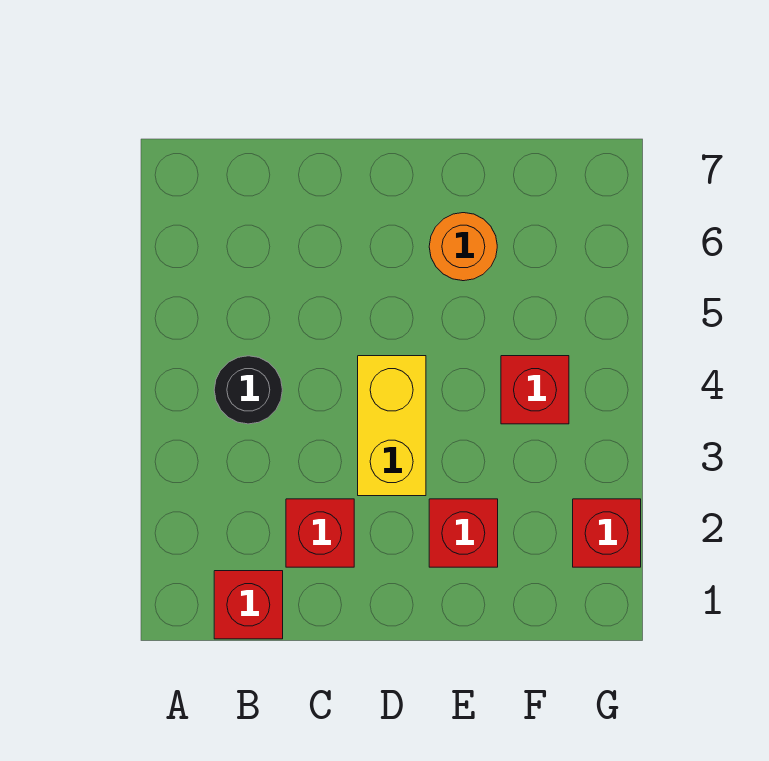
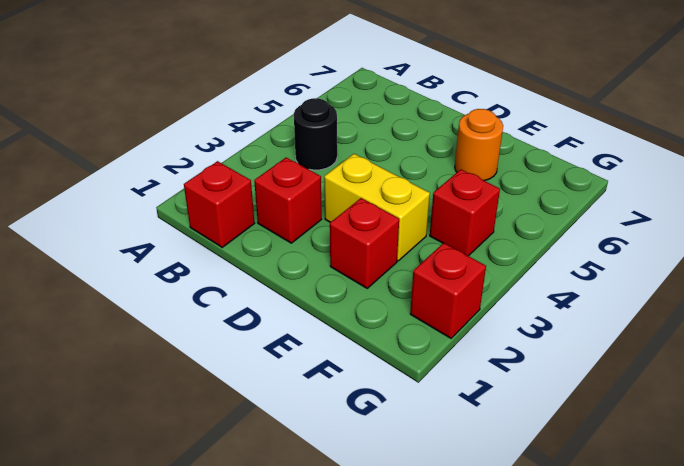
yellow 1x2 brick [358,356,426,496] -> yellow 1x2 brick turned to [324,154,430,261]

